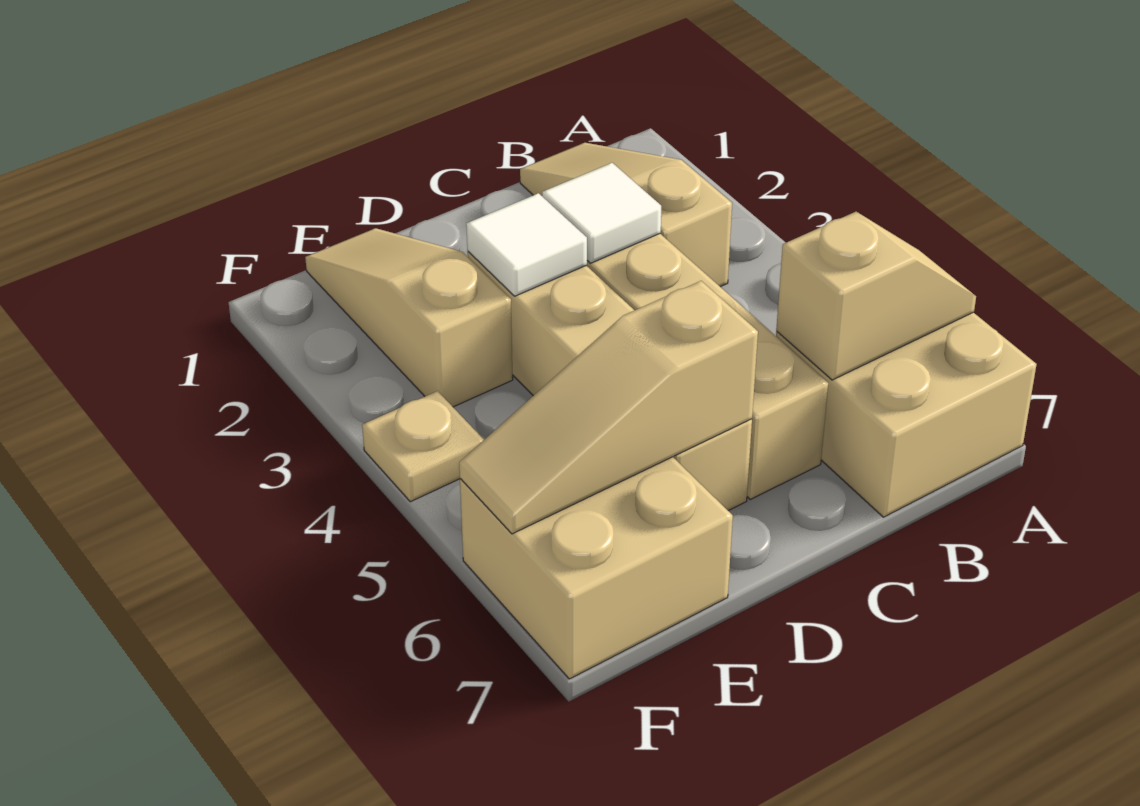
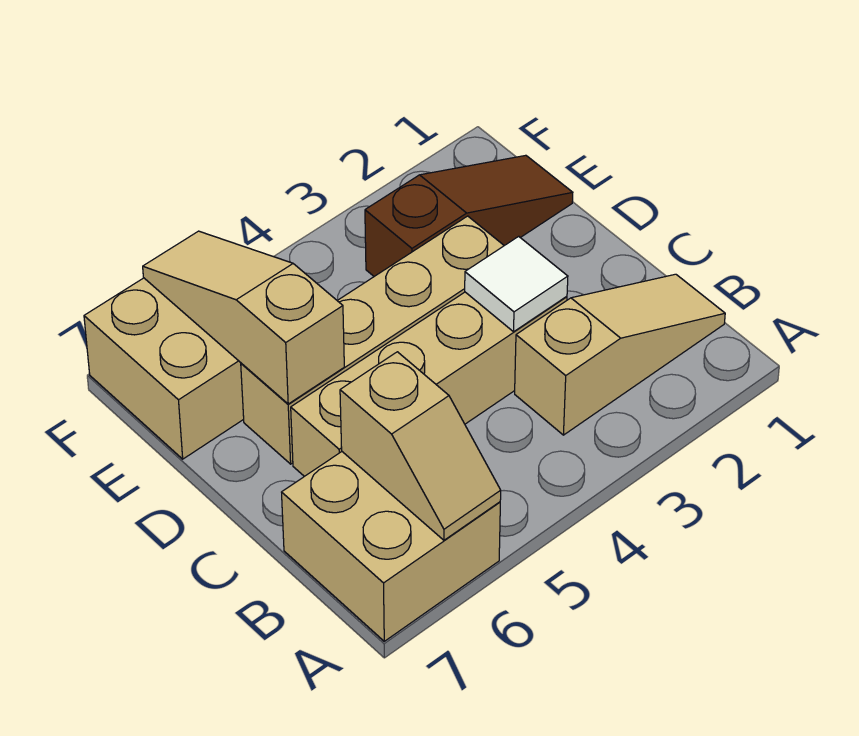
white 1x1 tile [466,193,587,296] -> none
tan 1x3 slope [305,228,513,407] -> brown 1x3 slope [365,155,573,276]
tan 1x1 plate [362,391,484,502] -> none

